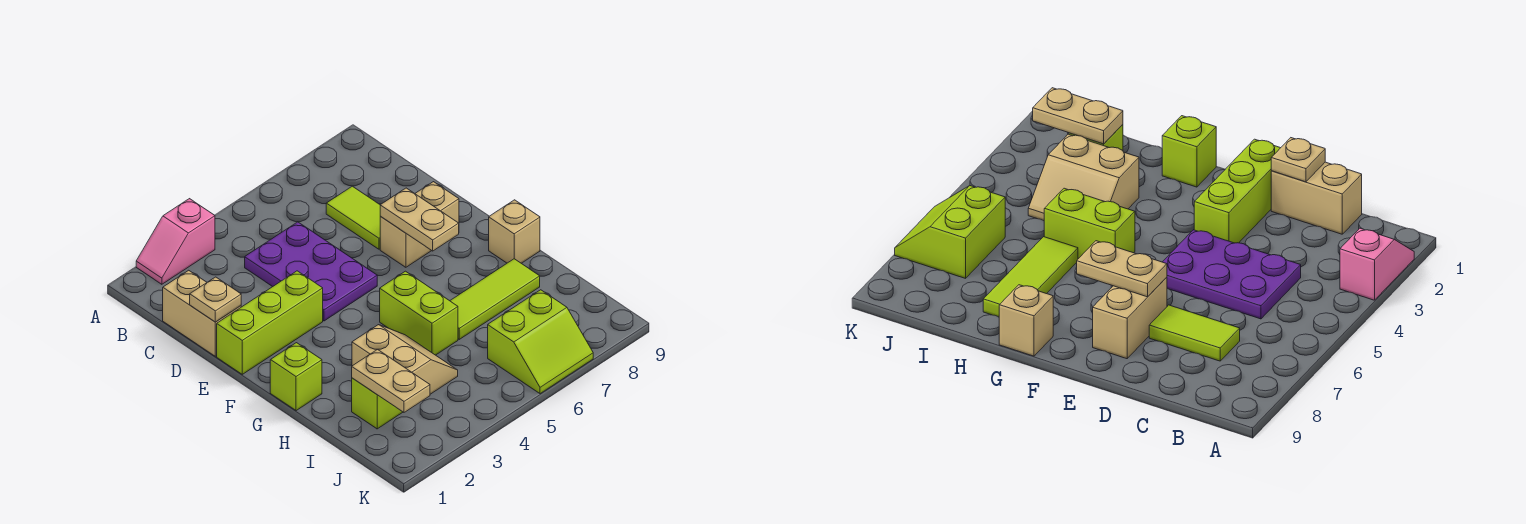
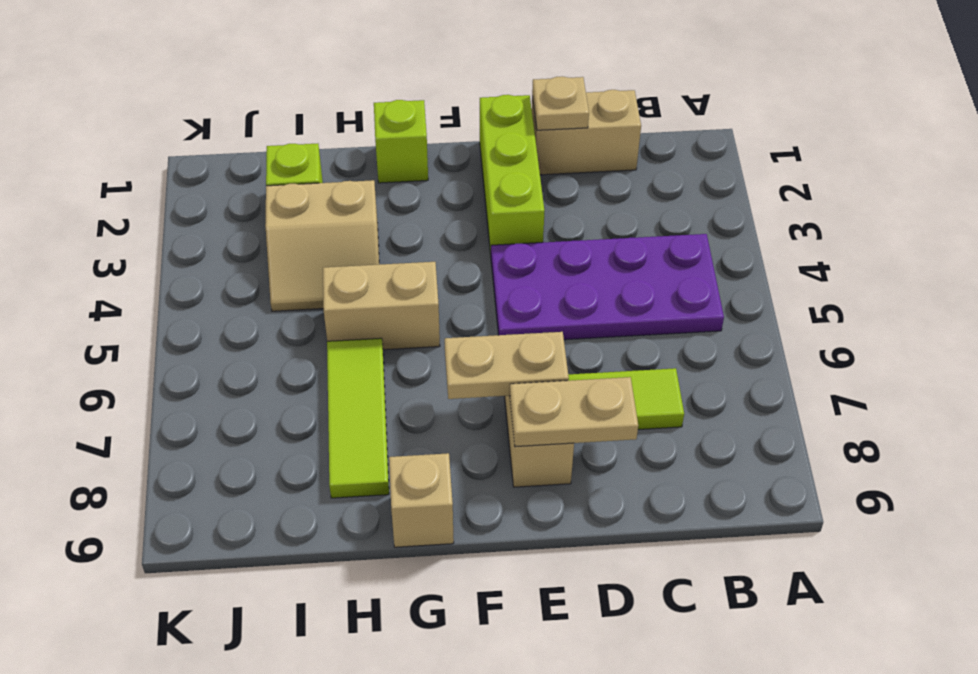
pink 1x2 slope [136,199,215,284] -> none
purple 2x3 plate [245,222,377,321] -> purple 2x4 plate [491,234,724,340]
lime 1x2 brick [380,271,458,355] -> tan 1x2 brick [323,262,440,350]
tan 1x2 plate [352,349,430,412] -> tan 1x2 plate moved to [510,377,638,447]
lime 2x2 slope [488,290,593,394] -> none

